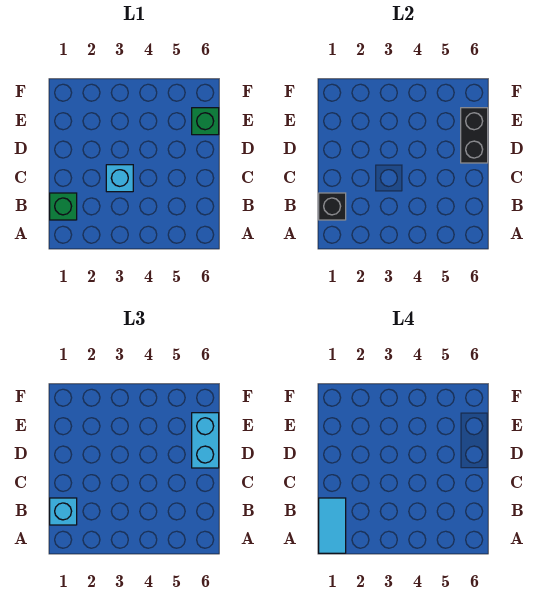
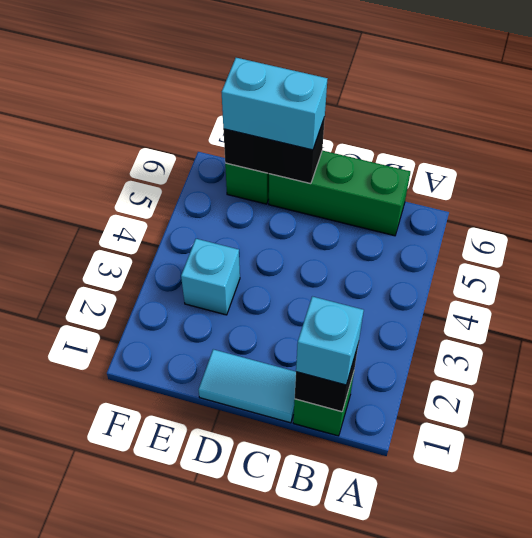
cyan 1x2 tile [319,498,346,553] -> cyan 1x2 tile moved to [199,349,296,423]
none -> green 1x3 brick [269,150,410,236]
cyan 1x1 brick [106,165,133,192] -> cyan 1x1 brick moved to [181,238,240,315]

